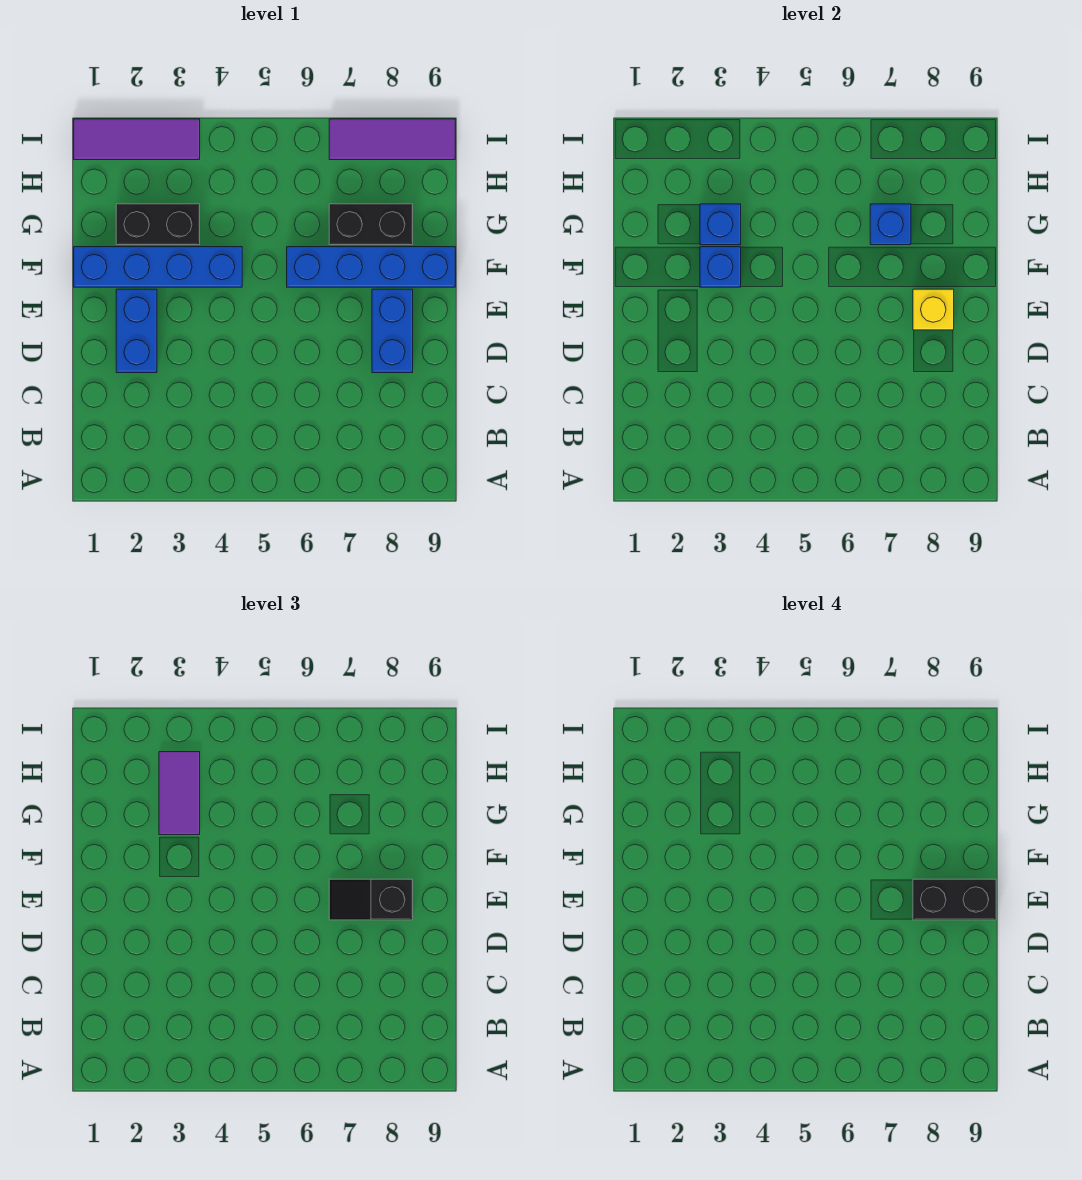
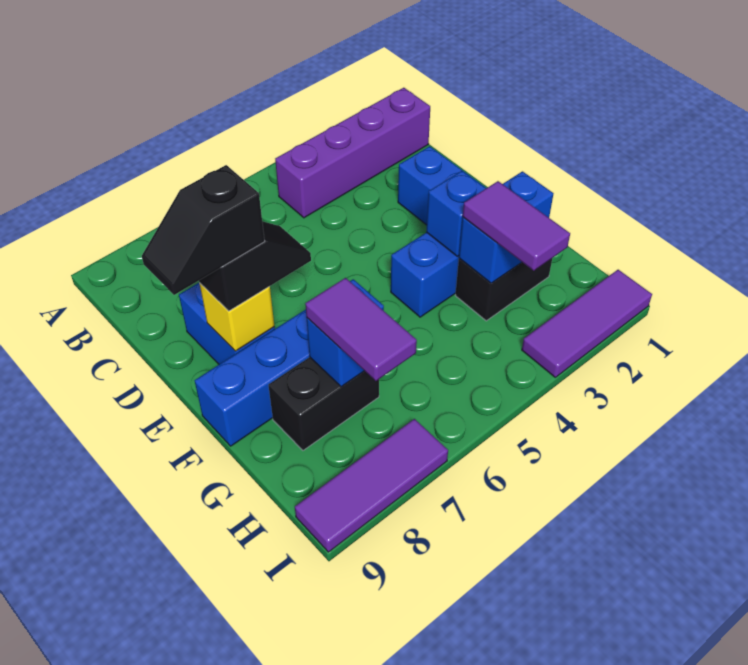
none -> purple 1x4 brick [275,88,430,218]
black 1x2 brick [913,879,996,920] -> black 1x2 slope [142,165,265,295]
none -> purple 1x2 tile [305,278,417,381]

